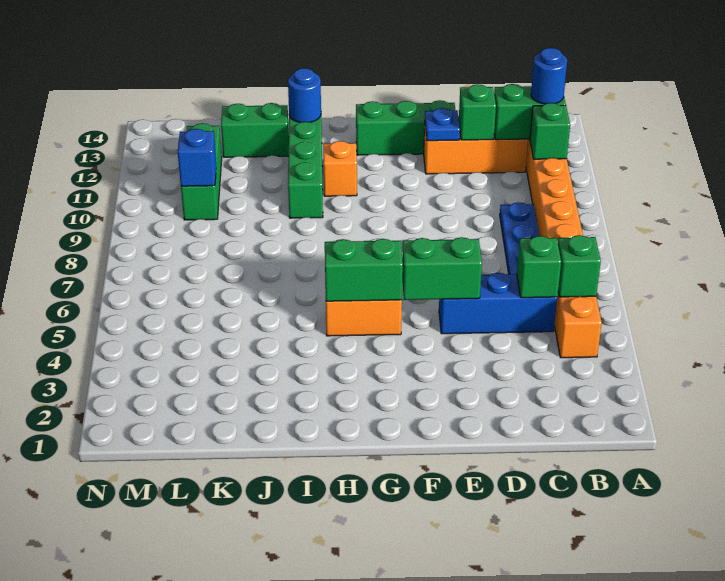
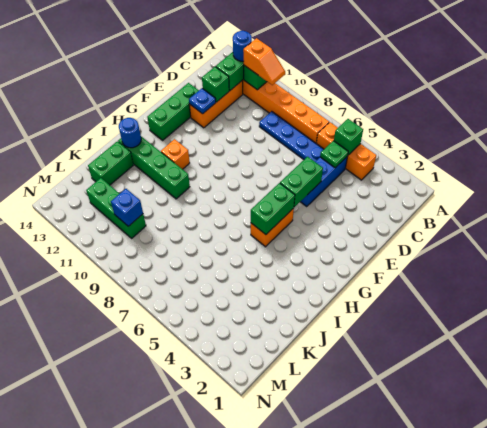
none -> orange 1x2 slope [243,38,285,85]
green 1x1 brick [517,236,561,298] -> green 1x1 plate [320,141,348,168]

